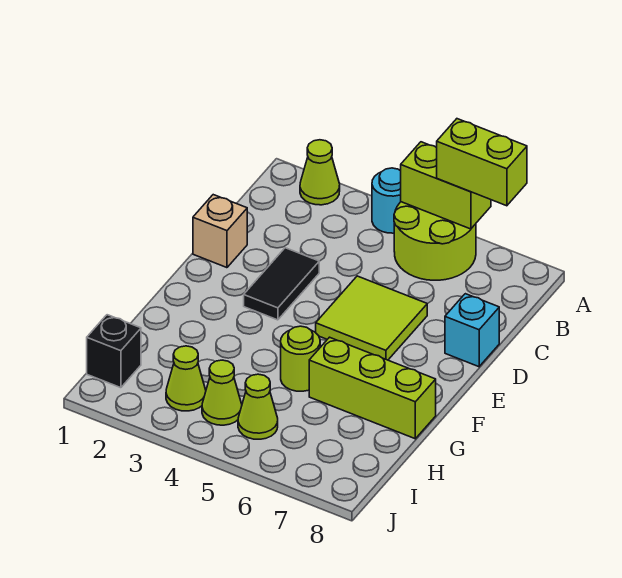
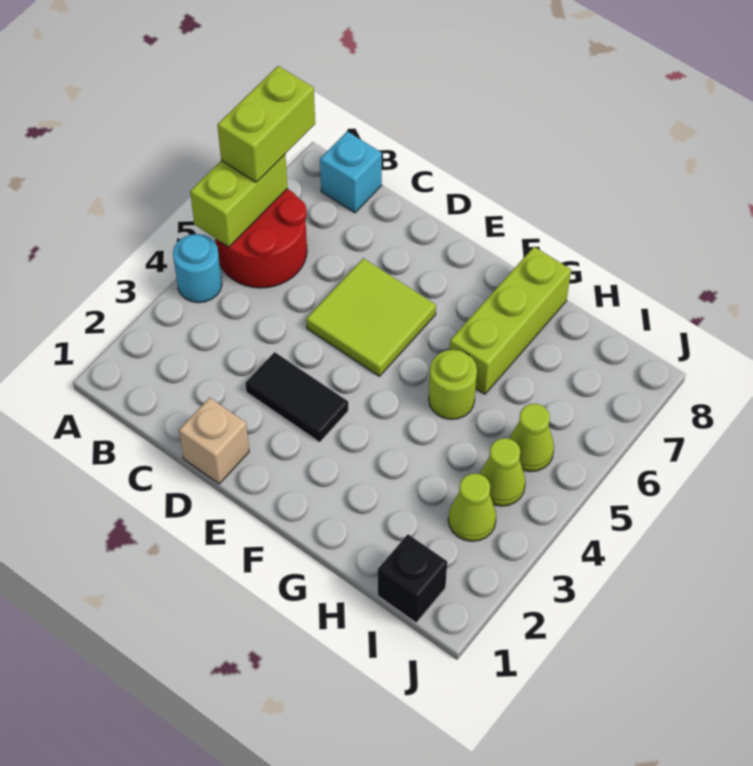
lime 1x1 cone [300,140,340,205] -> none
lime 2x2 round brick [394,202,476,280] -> red 2x2 round brick [215,189,307,288]
cyan 1x1 brick [445,294,499,367] -> cyan 1x1 brick moved to [320,131,382,213]

